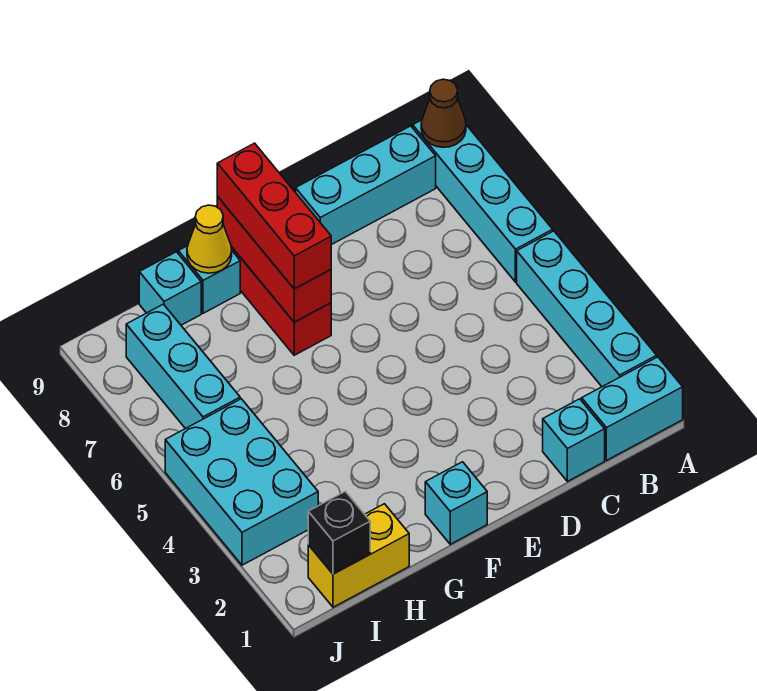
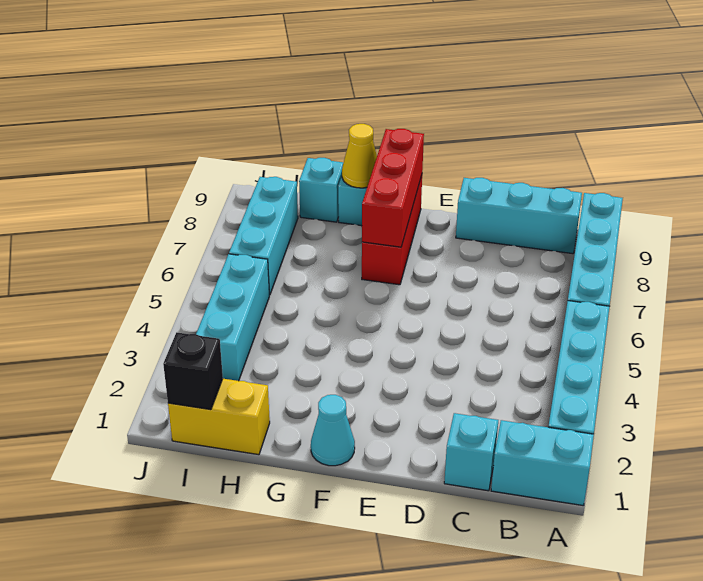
brown 1x1 cone [421,79,466,147] -> none
cyan 1x1 brick [425,462,487,544] -> cyan 1x1 cone [311,395,355,466]
red 1x3 brick [217,143,331,289] -> none
cyan 2x3 brick [165,399,318,565] -> cyan 1x3 brick [196,254,269,381]

